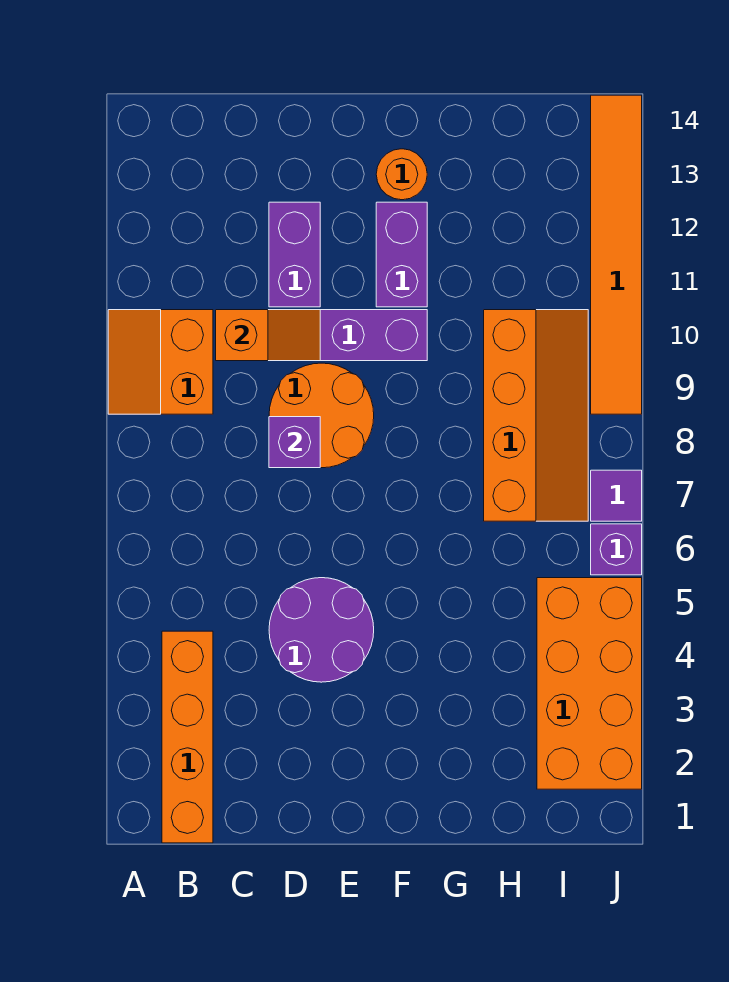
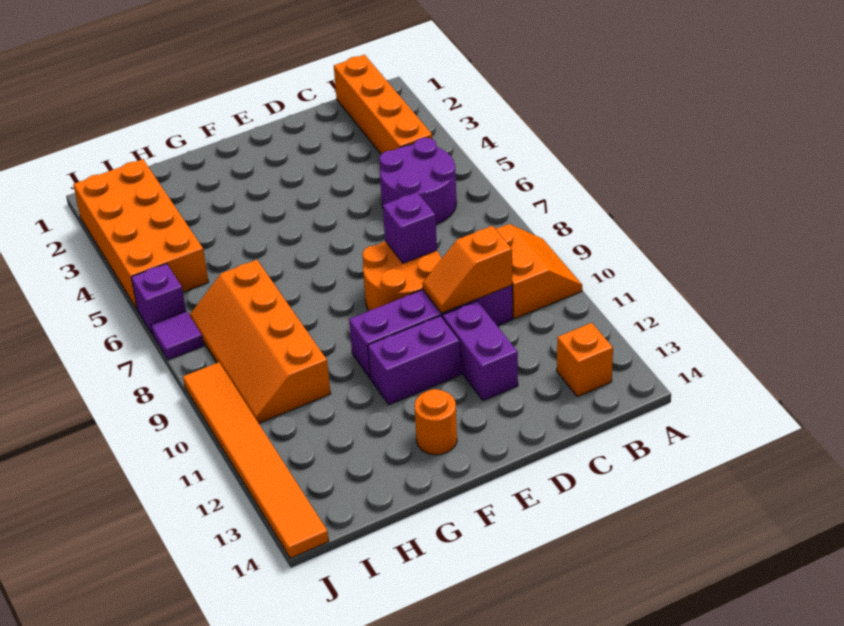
none -> orange 1x1 brick [557,323,613,397]
purple 2x2 round brick [269,578,374,682] -> purple 2x2 round brick moved to [380,138,456,225]
purple 1x2 brick [376,202,427,307] -> purple 1x2 brick turned to [368,316,461,405]

